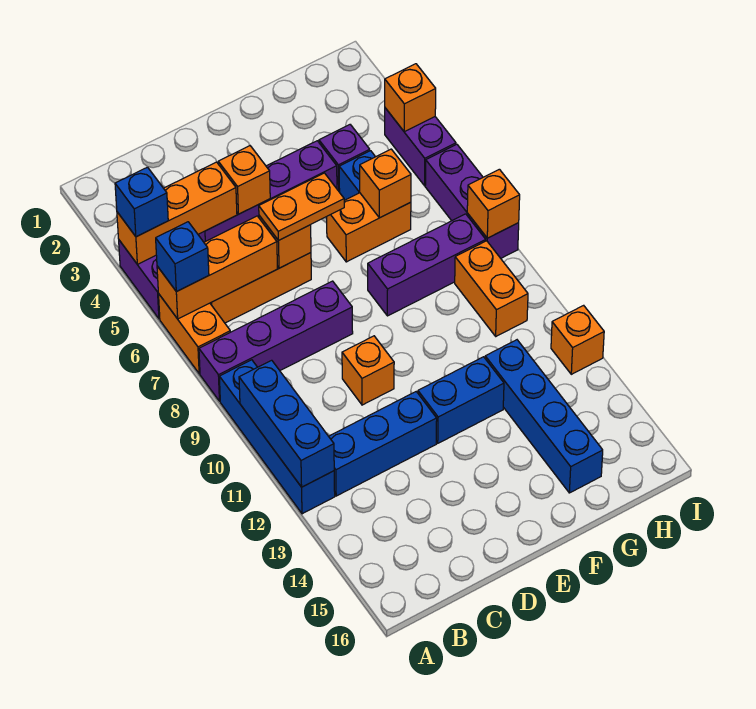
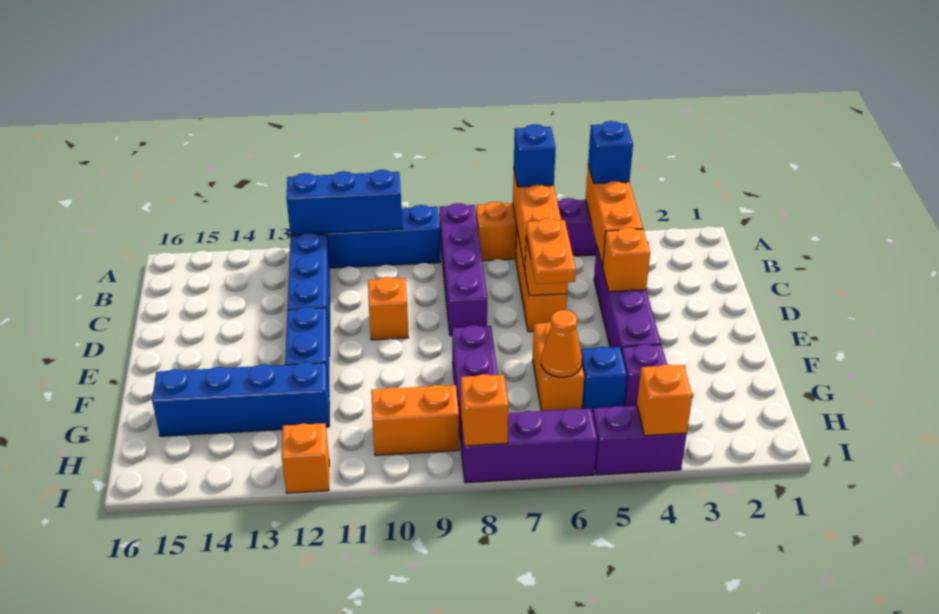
orange 1x1 brick [360,149,411,218] -> orange 1x1 cone [541,310,582,377]

